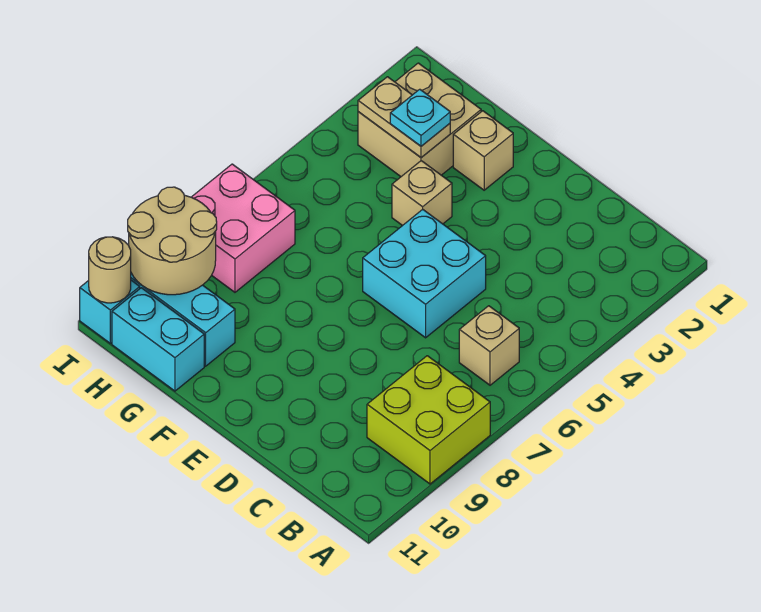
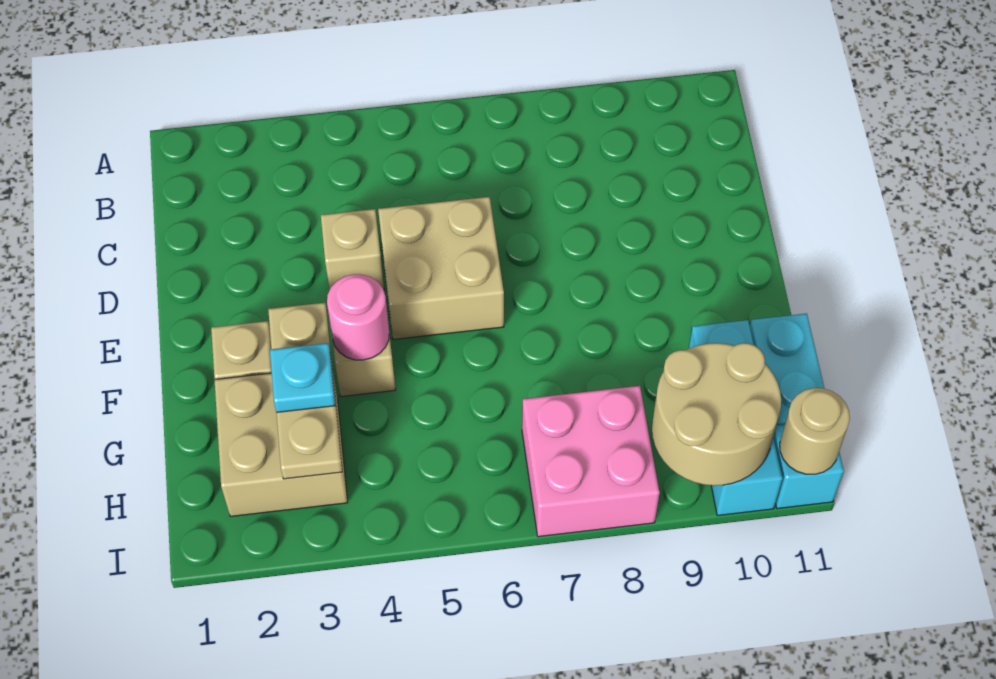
lime 2x2 brick [367,356,490,484] -> none
tan 1x1 brick [459,306,519,385] -> tan 1x1 brick moved to [321,209,384,290]
cyan 2x2 brick [363,209,486,338] -> tan 2x2 brick [378,197,504,339]
none -> pink 1x1 round brick [327,274,389,360]
tan 1x2 plate [358,77,450,158] -> tan 1x3 plate [268,303,342,479]

